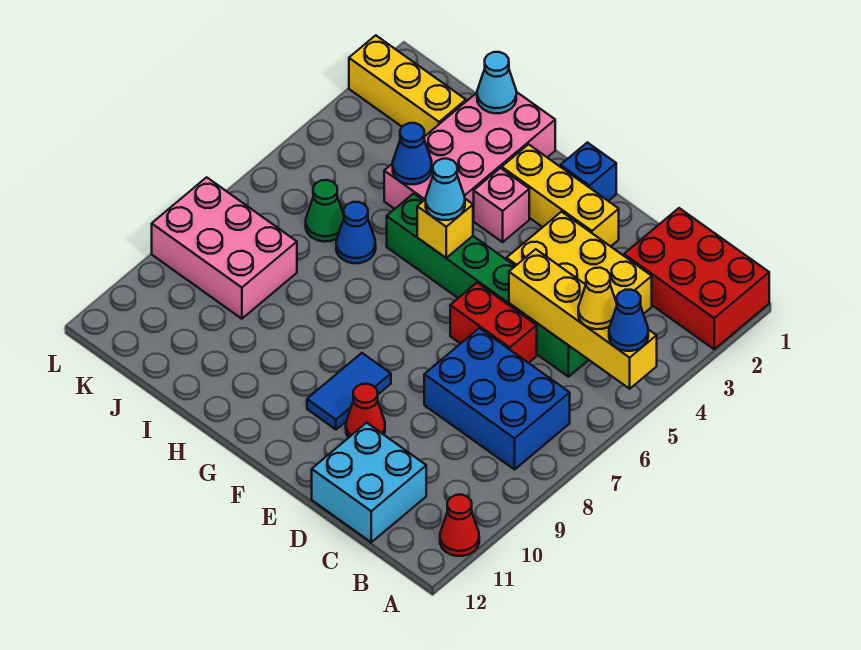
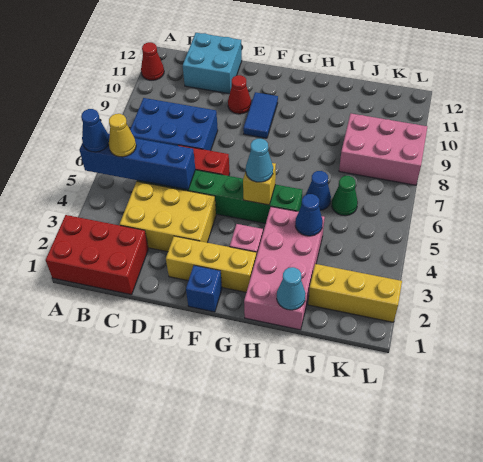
yellow 1x4 brick [509,249,657,389] -> blue 1x4 brick [80,134,195,190]

